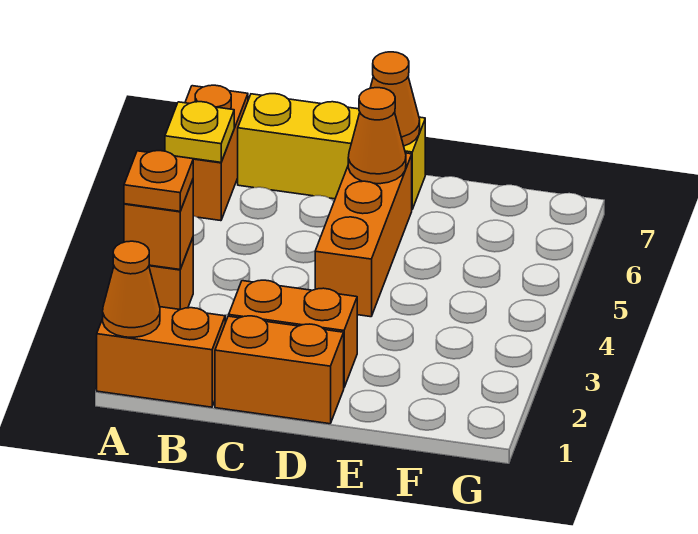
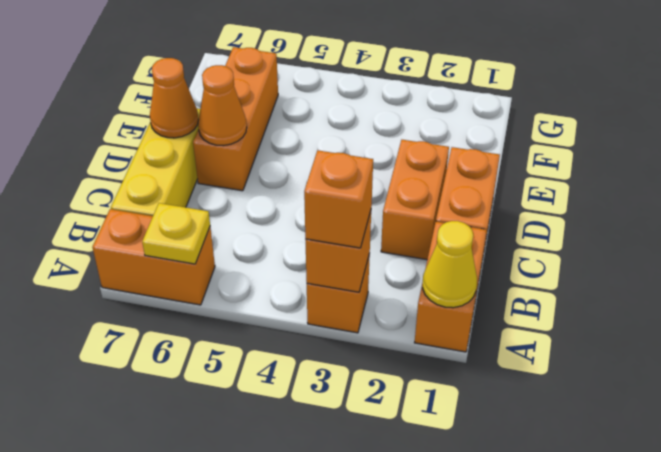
orange 1x1 cone [103,241,160,337] -> yellow 1x1 cone [423,221,477,308]
orange 1x1 plate [124,151,193,211] -> orange 1x1 brick [304,150,373,248]
orange 1x3 brick [315,153,412,317] -> orange 1x3 brick turned to [193,47,278,191]

